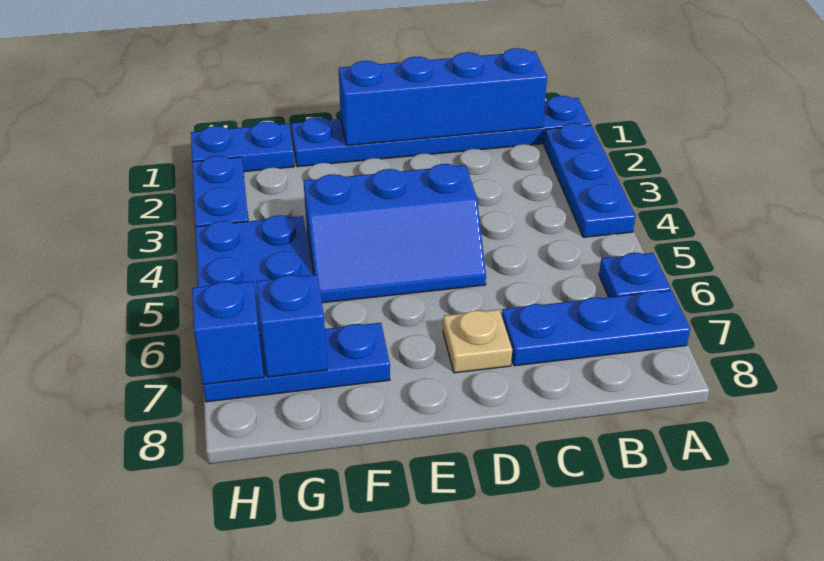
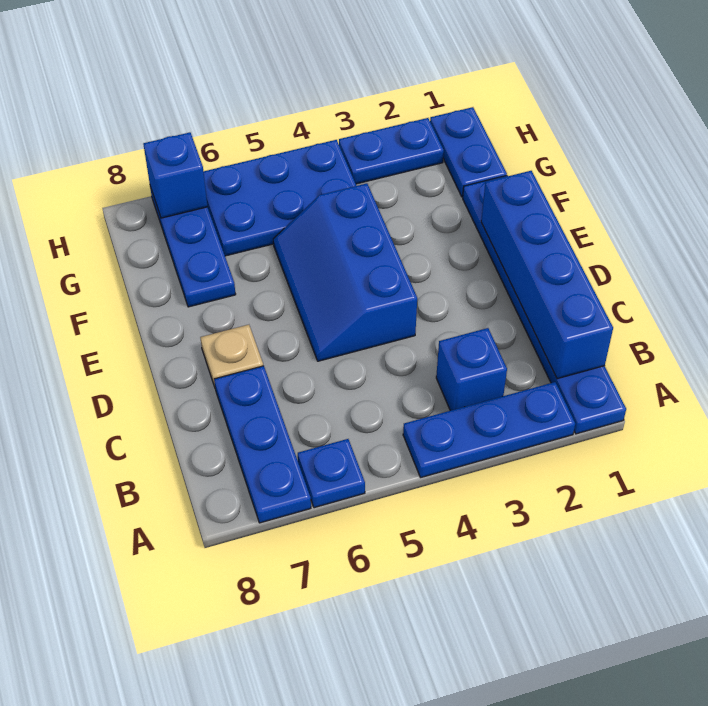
blue 1x1 brick [257,275,327,377] -> blue 1x1 brick moved to [436,328,507,411]

